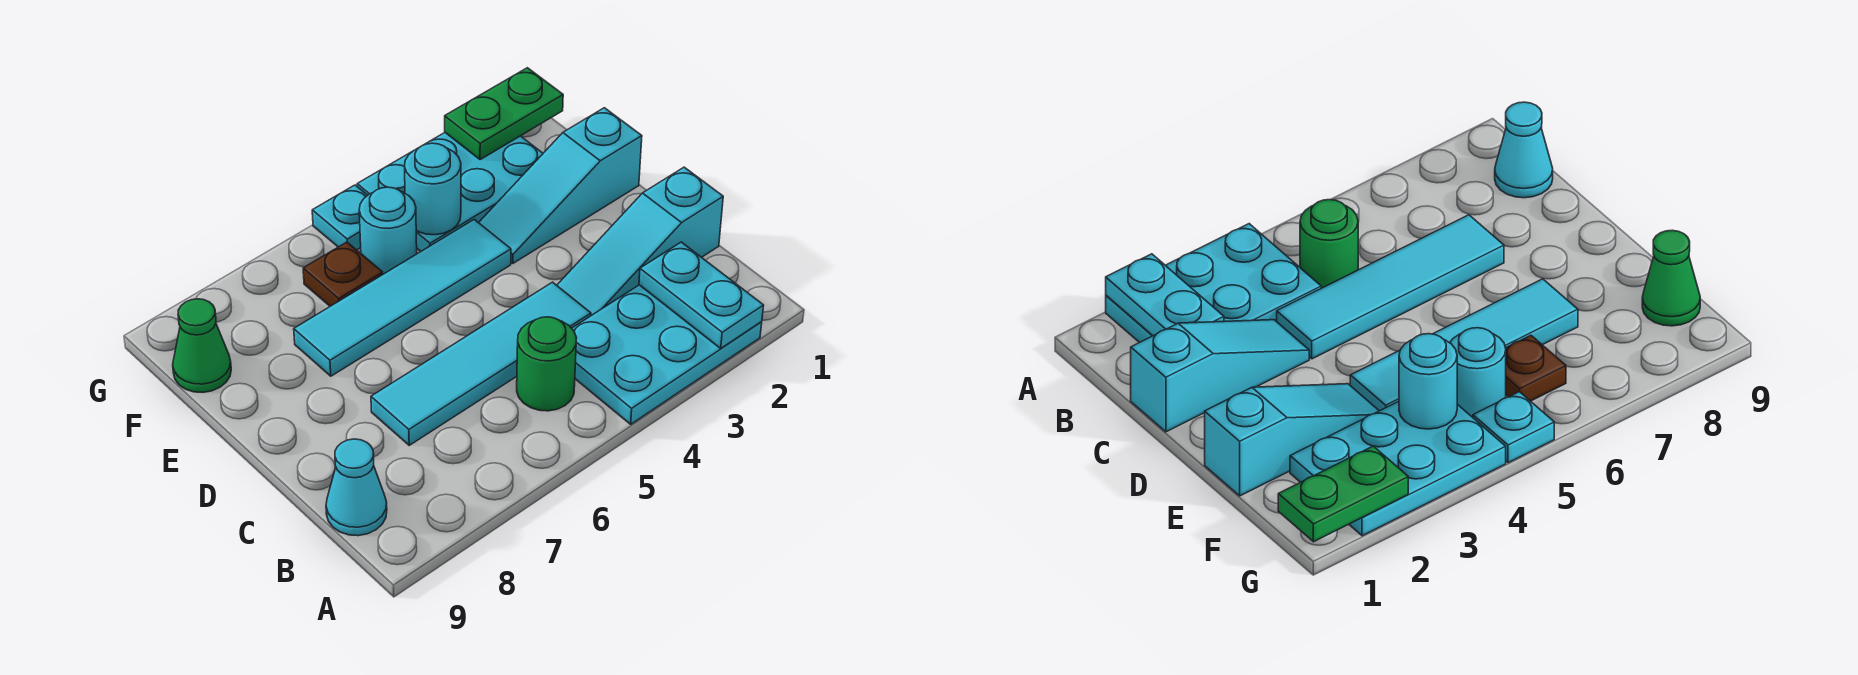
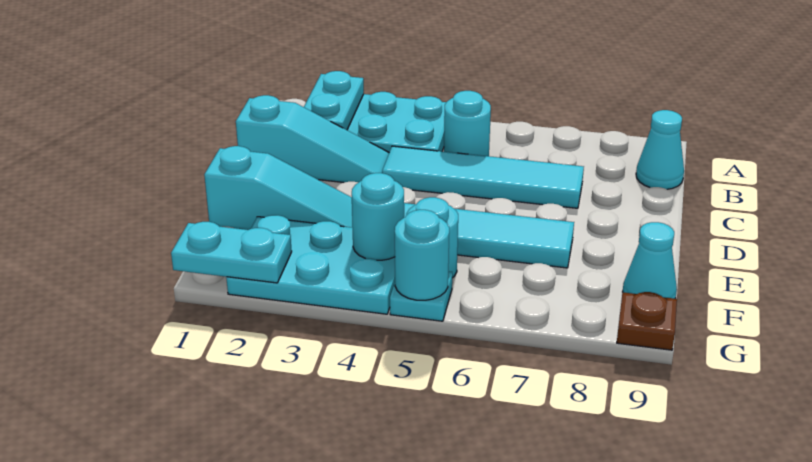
green 1x1 round brick [517,317,576,411] -> cyan 1x1 round brick [444,91,491,156]
brown 1x1 plate [303,242,383,306] -> brown 1x1 plate moved to [617,292,677,350]
green 1x1 cone [173,299,231,392] -> cyan 1x1 cone [623,222,677,299]
green 1x2 plate [445,68,563,160] -> cyan 1x2 plate [171,222,292,283]
none -> cyan 1x1 round brick [395,210,449,300]

